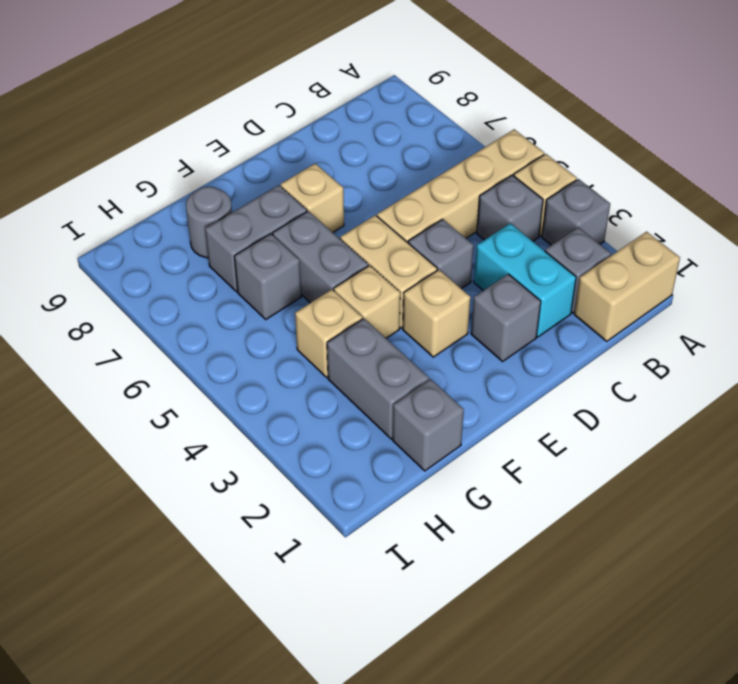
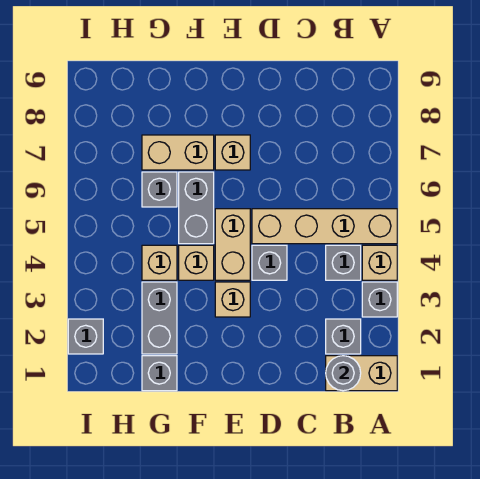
cyan 1x2 brick [474,223,576,337] -> none
grey 1x1 brick [471,274,541,362] -> grey 1x1 brick moved to [68,319,103,354]
grey 1x2 brick [205,185,307,292] -> tan 1x2 brick [142,135,214,170]
grey 1x1 round brick [186,187,232,258] -> grey 1x1 round brick moved to [326,356,361,391]

